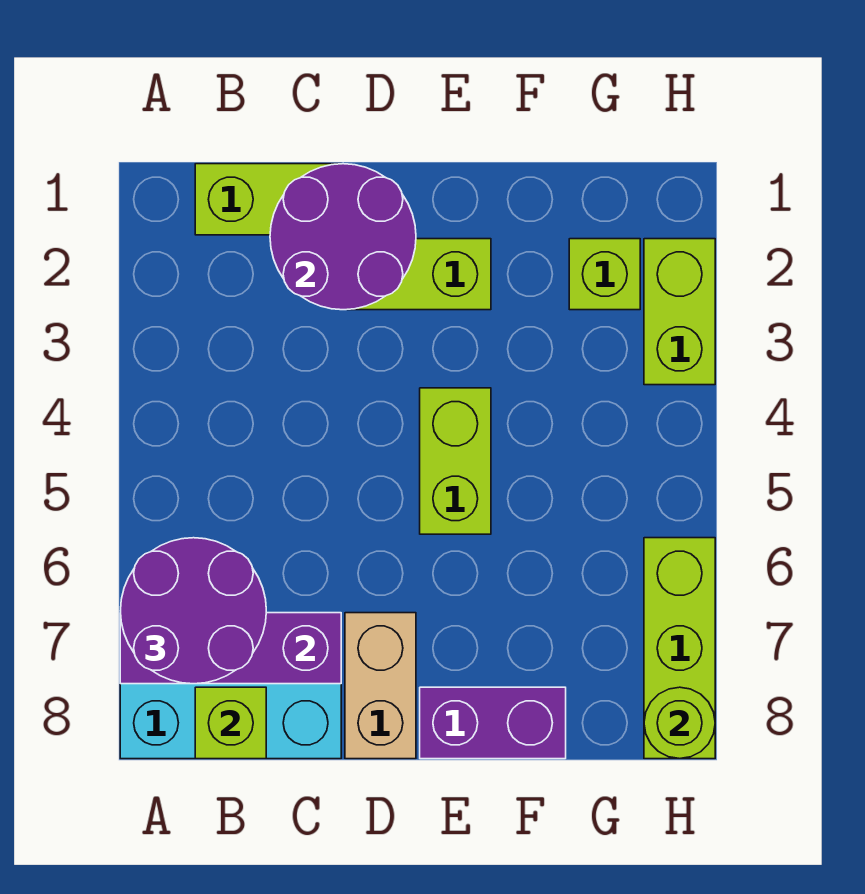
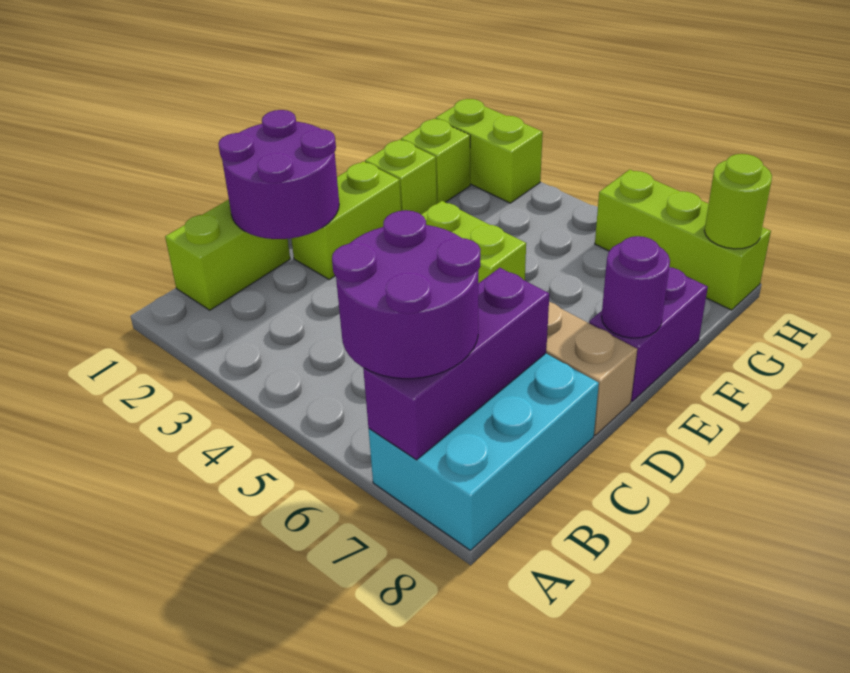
lime 1x1 brick [195,687,266,759] -> lime 1x1 brick moved to [365,140,437,214]
none -> purple 1x1 round brick [601,236,670,338]

